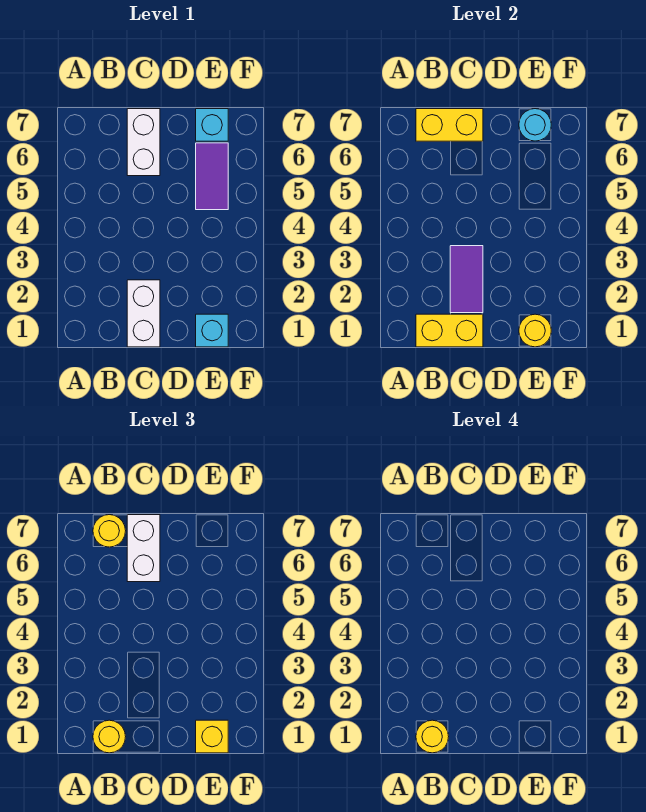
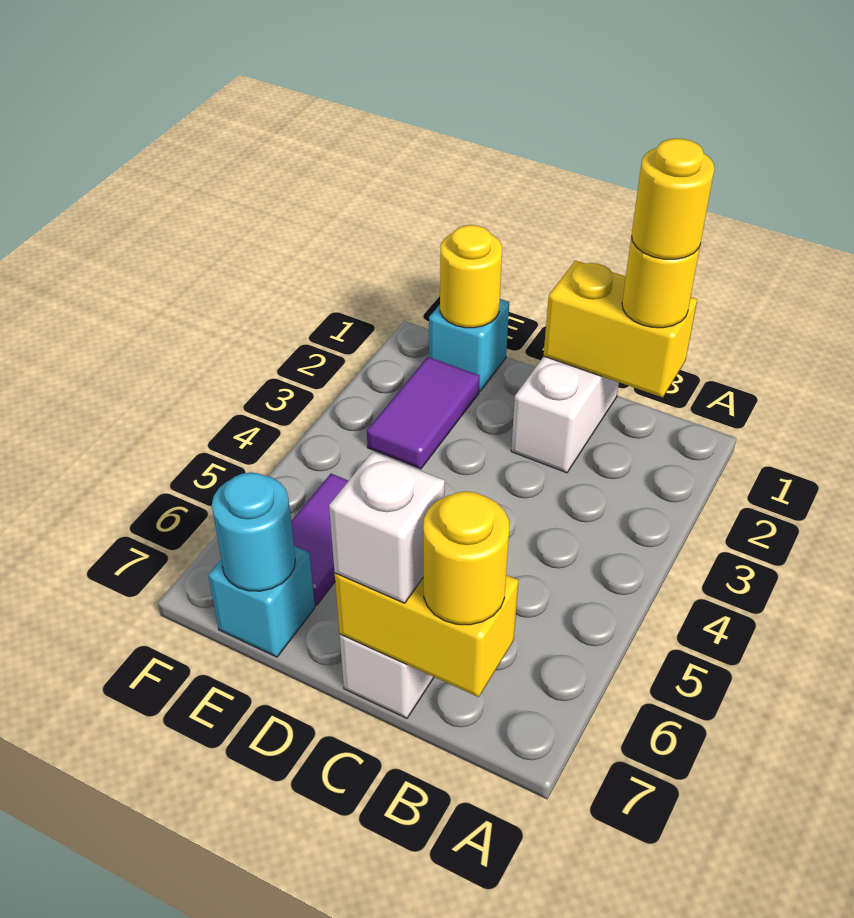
purple 1x2 tile [450,246,483,313] -> purple 1x2 tile moved to [367,357,480,469]
white 1x2 brick [127,515,160,582] -> white 1x1 brick [329,452,445,603]
yellow 1x1 brick [196,720,228,753] -> none

